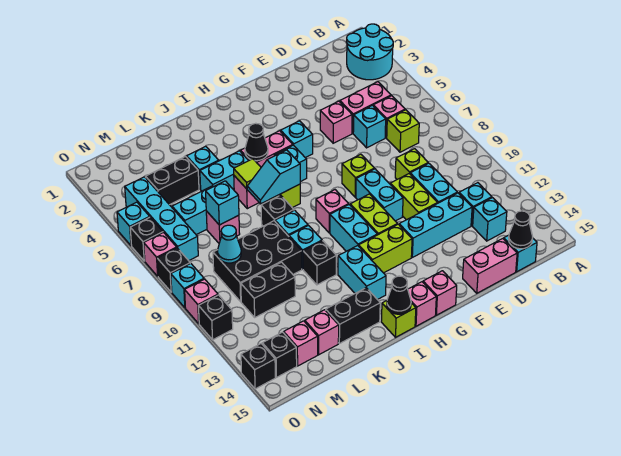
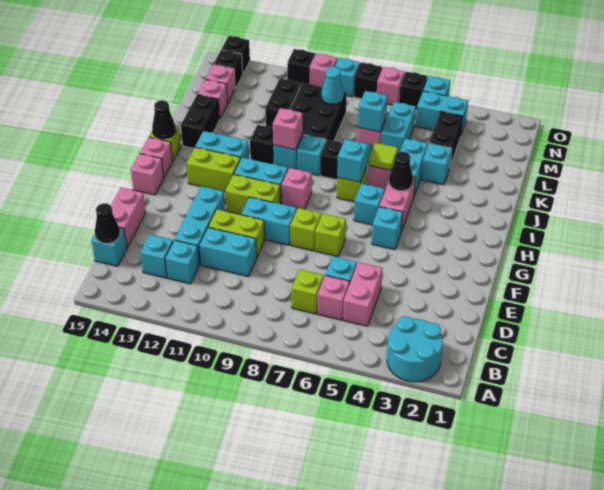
lime 1x1 brick [395,149,428,179] -> lime 1x1 brick moved to [315,214,346,256]
pink 1x1 brick [320,101,352,143] -> pink 1x1 brick moved to [273,108,303,150]
lime 1x2 brick [359,224,412,273] -> lime 1x2 brick turned to [187,147,240,192]
cyan 1x4 brick [125,177,198,261] -> cyan 1x2 brick [416,91,468,134]

